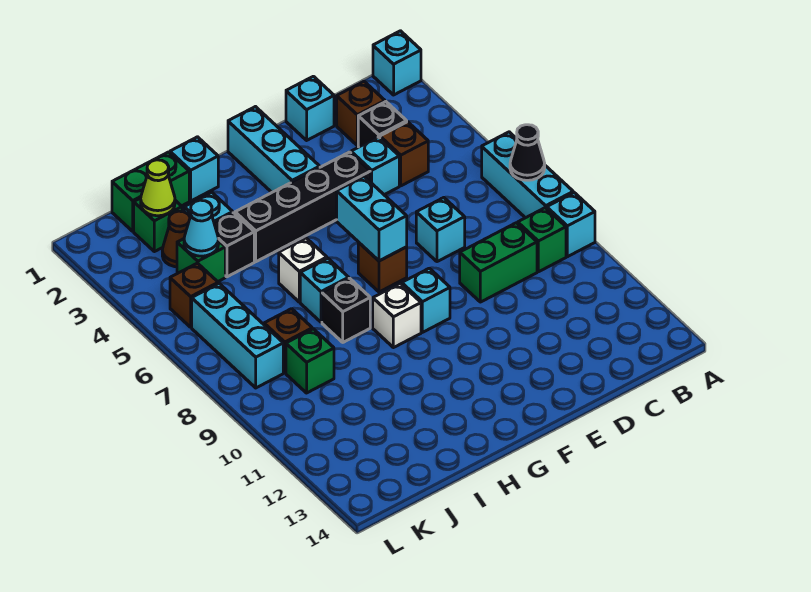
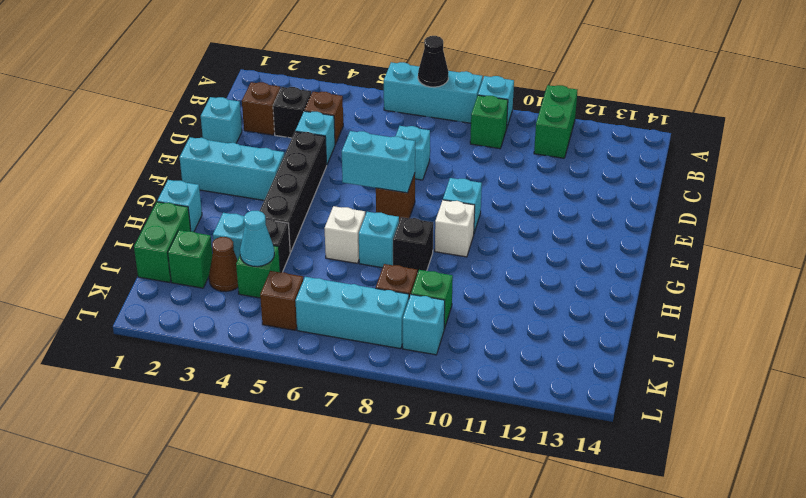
cyan 1x1 brick [373,31,421,95] -> cyan 1x1 brick moved to [403,294,445,355]
green 1x2 brick [460,223,537,302] -> green 1x2 brick moved to [534,85,577,158]
lime 1x1 cone [141,160,175,216] -> none

